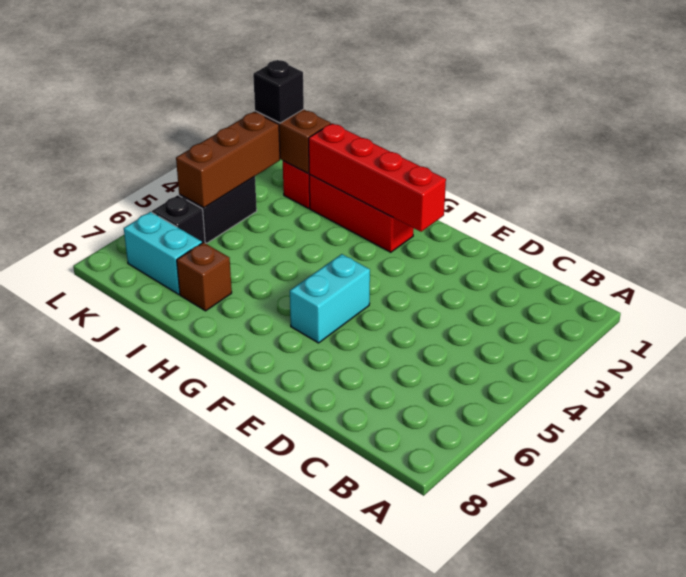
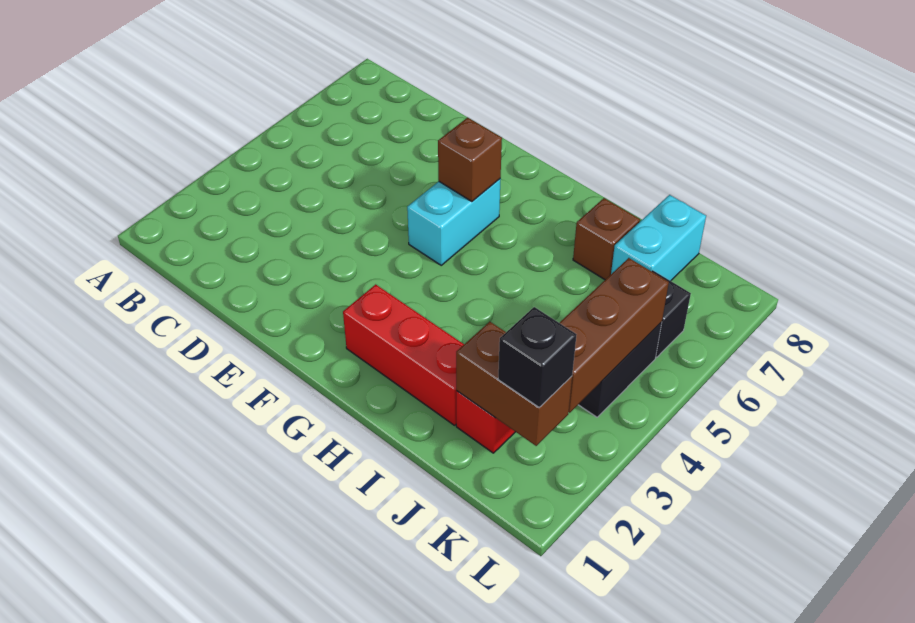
red 1x4 brick [309,123,446,232] -> none
none -> brown 1x1 brick [438,117,502,202]
cyan 1x2 brick [124,212,202,294] -> cyan 1x2 brick turned to [611,195,706,281]

